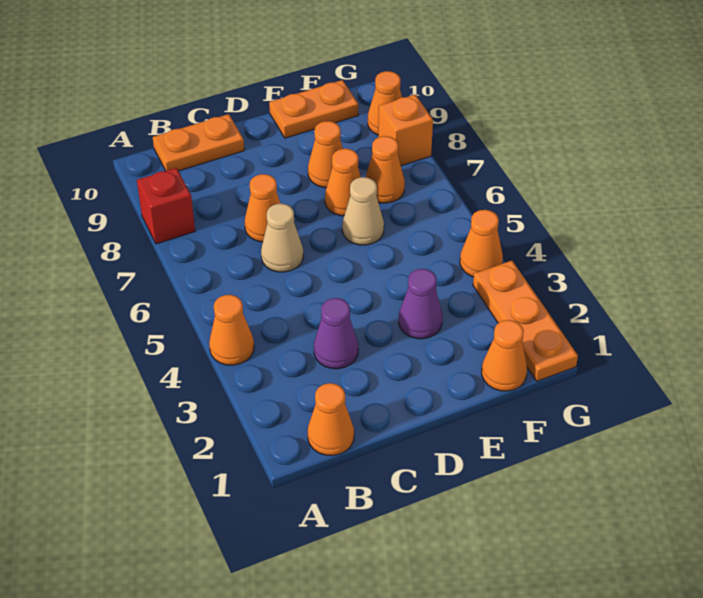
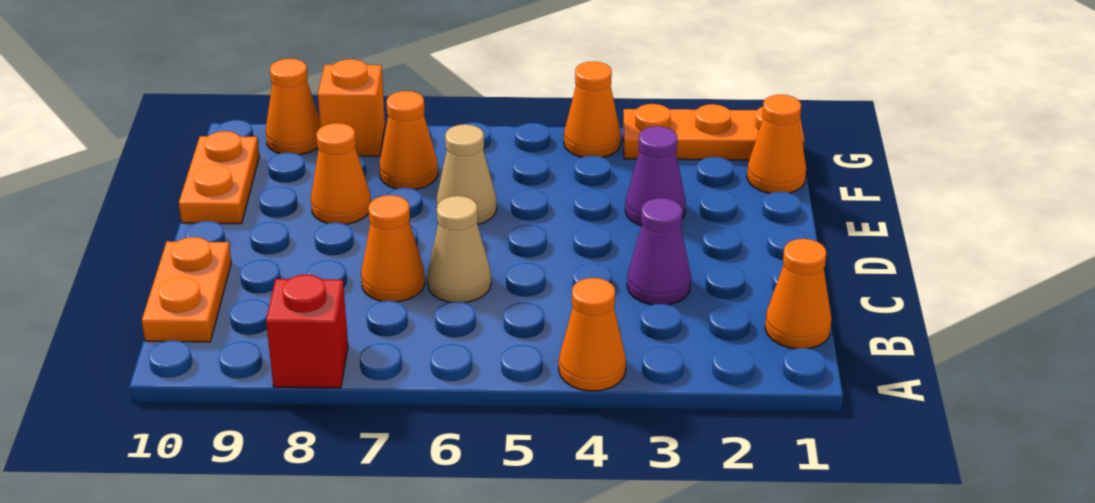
orange 1x1 cone [325,149,361,216] -> none

